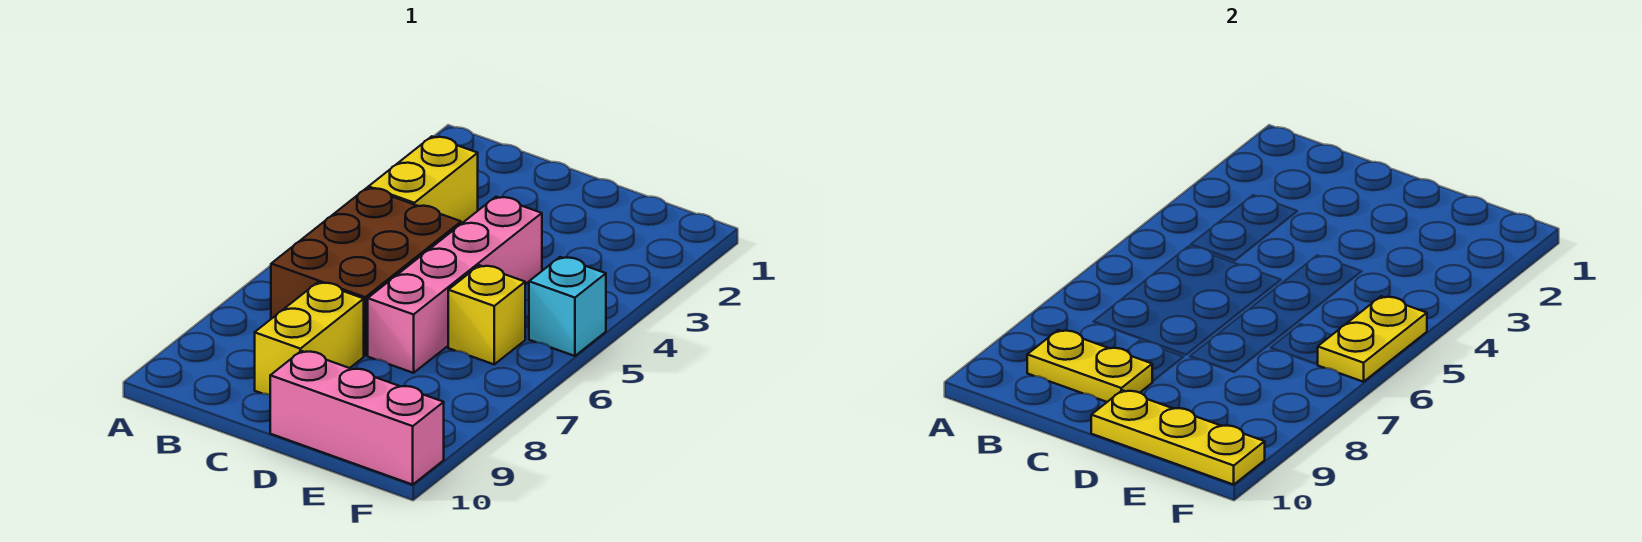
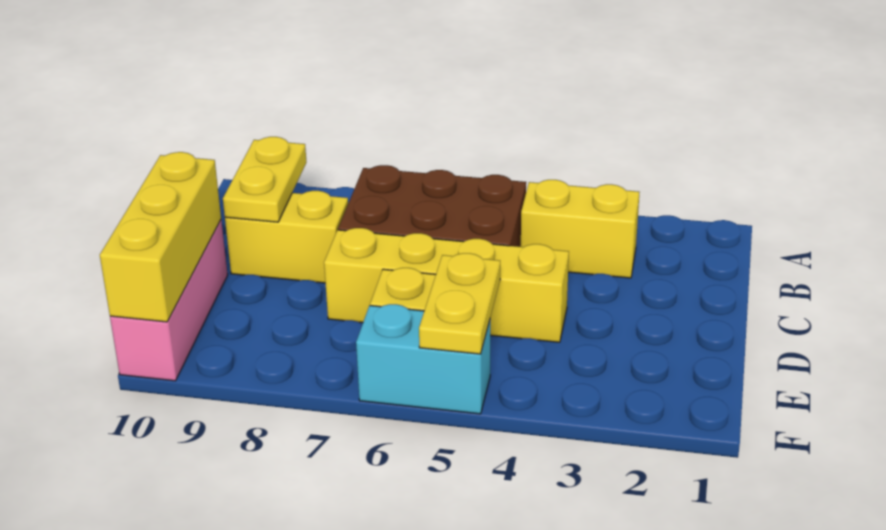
pink 1x4 brick [368,197,542,373] -> yellow 1x4 brick [324,228,569,342]
yellow 1x3 plate [1091,390,1265,485] -> yellow 1x3 brick [100,152,221,322]
cyan 1x1 brick [529,257,606,356] -> cyan 1x2 brick [356,304,490,414]
yellow 1x2 plate [1318,296,1427,382] -> yellow 1x2 plate turned to [419,253,500,354]

